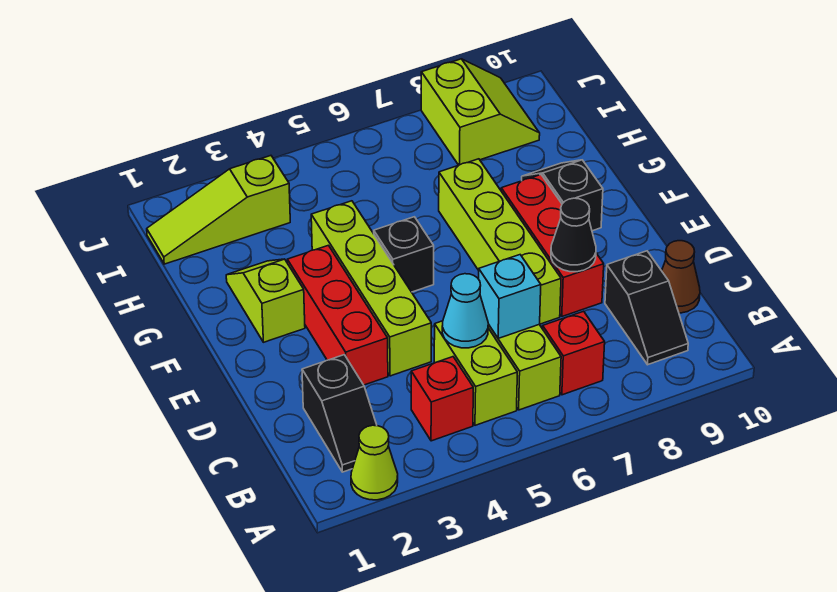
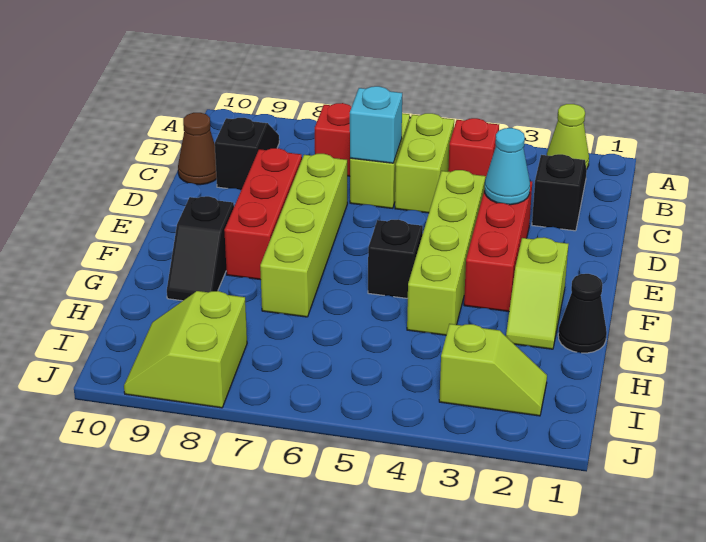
cyan 1x1 cone [442,274,488,348] -> cyan 1x1 cone moved to [485,128,530,205]
black 1x1 cone [551,198,596,272] -> black 1x1 cone moved to [558,274,607,353]
lime 1x3 slope [147,156,290,264] -> lime 1x2 slope [439,324,547,416]

